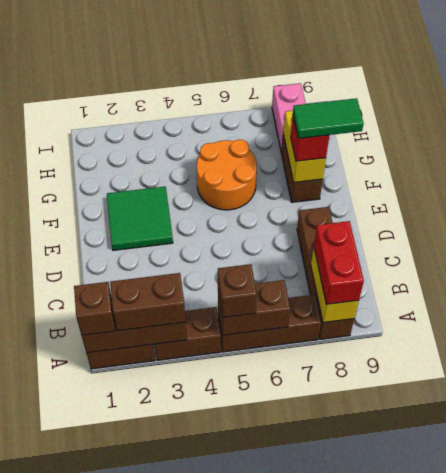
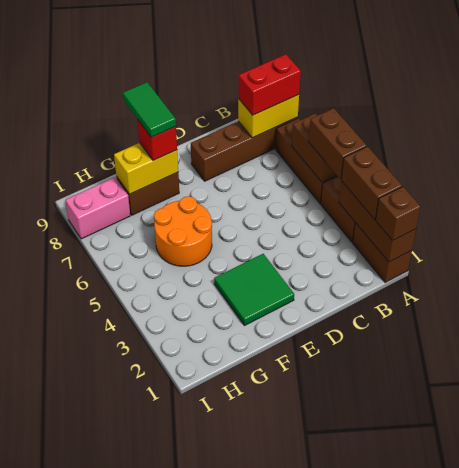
brown 1x1 brick [218,264,257,318] -> brown 1x2 brick [309,108,367,179]

